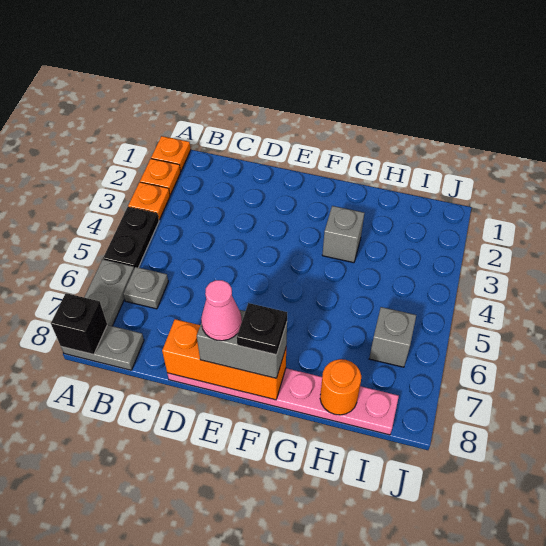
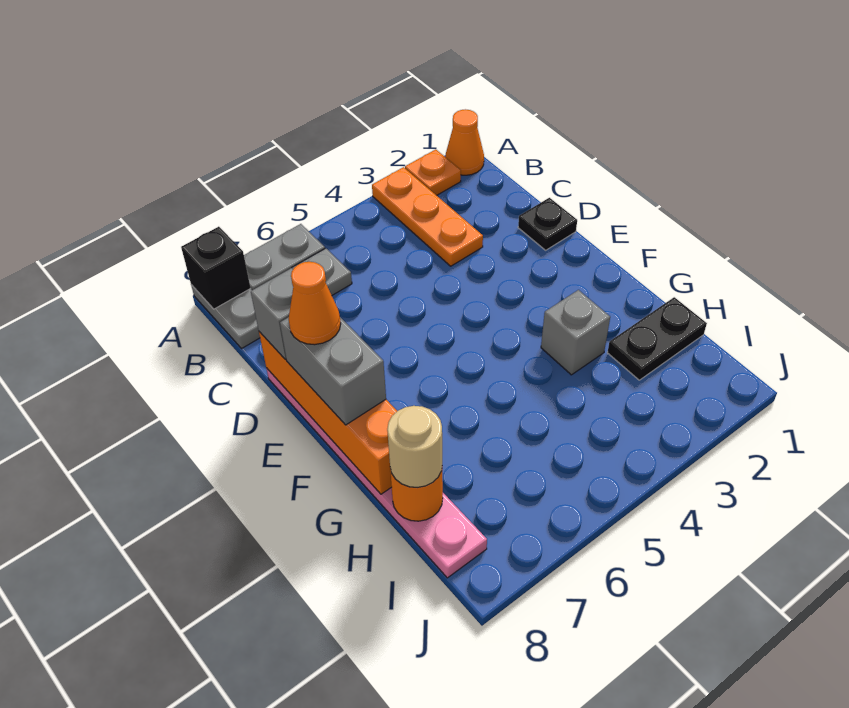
orange 1x1 plate [151,136,191,172] -> orange 1x1 cone [445,109,484,175]
orange 1x1 plate [128,182,170,220] -> orange 1x3 plate [372,167,483,266]
black 1x2 plate [103,207,159,268] -> black 1x2 plate moved to [607,297,707,380]
orange 1x3 brick [162,319,286,400] -> orange 1x4 brick [259,332,397,494]
pink 1x1 cone [201,280,242,341] -> orange 1x1 cone [289,262,341,345]
black 1x1 plate [237,303,287,355] -> black 1x1 plate moved to [518,198,577,250]
none -> tan 1x1 round brick [387,406,442,488]
grey 1x1 brick [369,307,416,367] -> grey 1x1 brick moved to [251,268,293,360]

